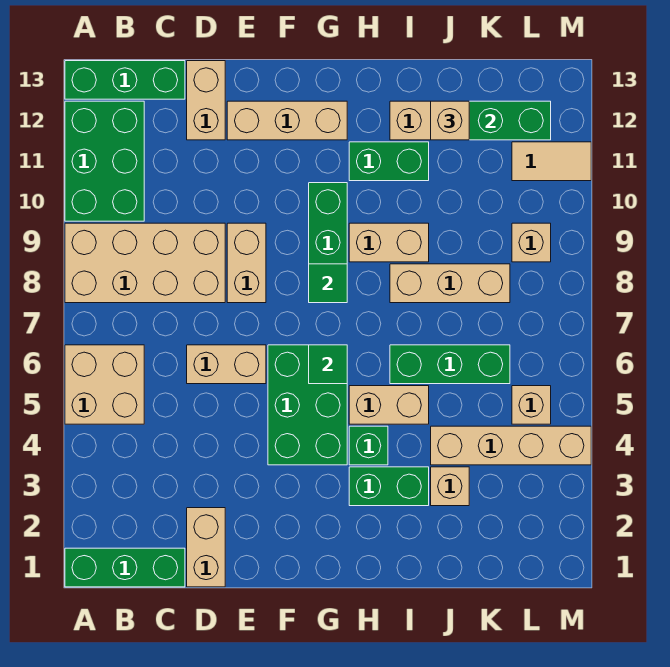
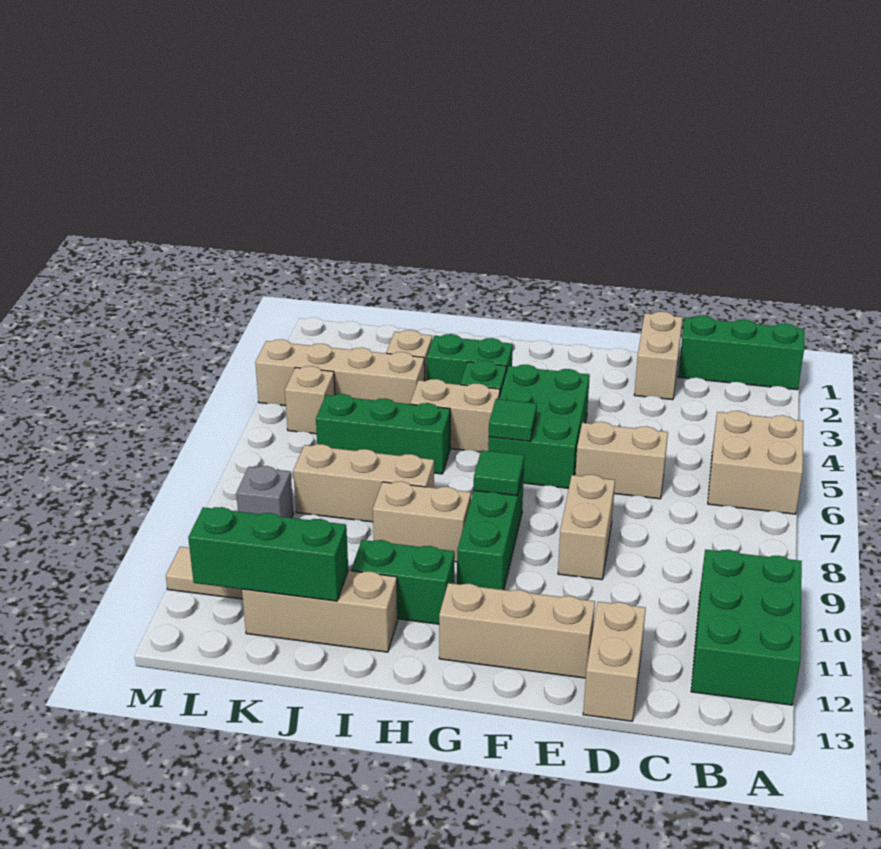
tan 2x4 brick [65,223,225,303] -> none
green 1x3 brick [65,61,185,99] -> none
tan 1x1 brick [431,101,469,140] -> none
tan 1x1 brick [512,223,551,262] -> grey 1x1 brick [236,466,293,518]

